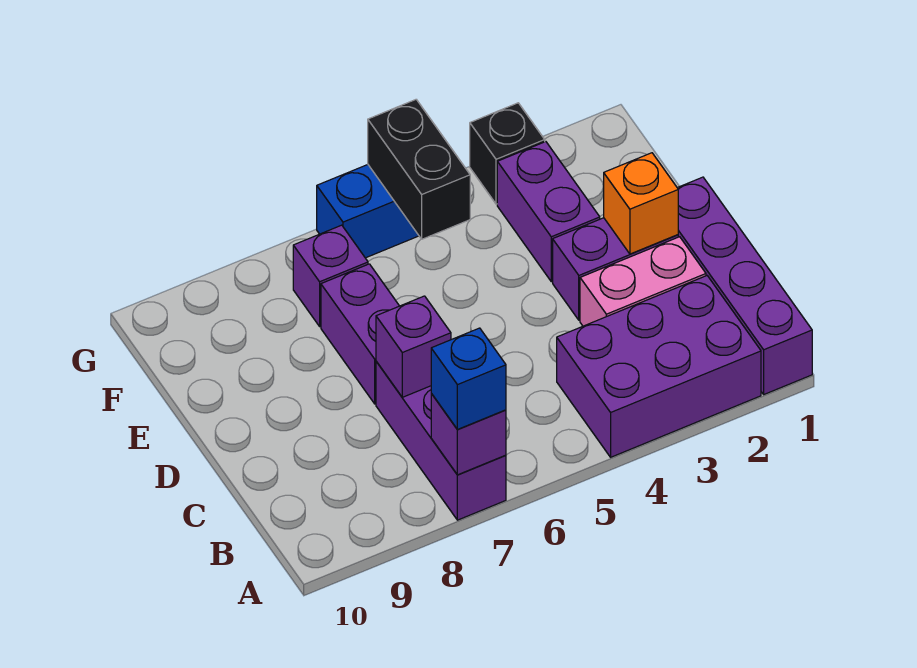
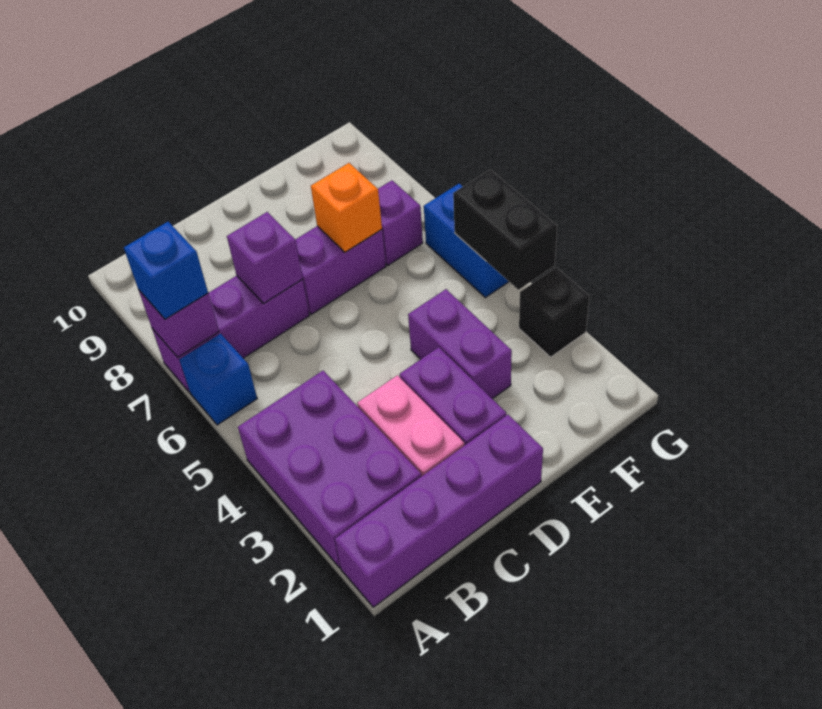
none -> blue 1x1 brick [179,334,257,425]
orange 1x1 brick [604,153,678,254] -> orange 1x1 brick moved to [311,163,382,252]
purple 1x2 brick [497,142,600,282] -> purple 1x2 brick turned to [408,289,512,399]
black 1x2 brick [368,100,470,239] -> black 1x2 brick turned to [453,170,557,290]

